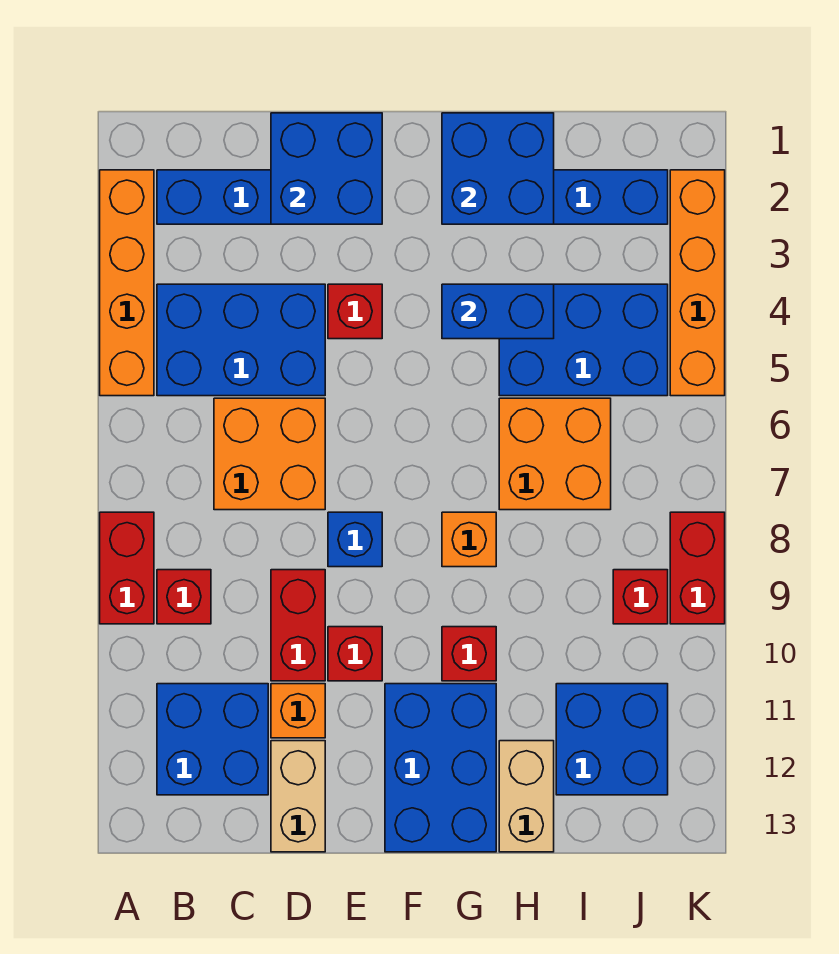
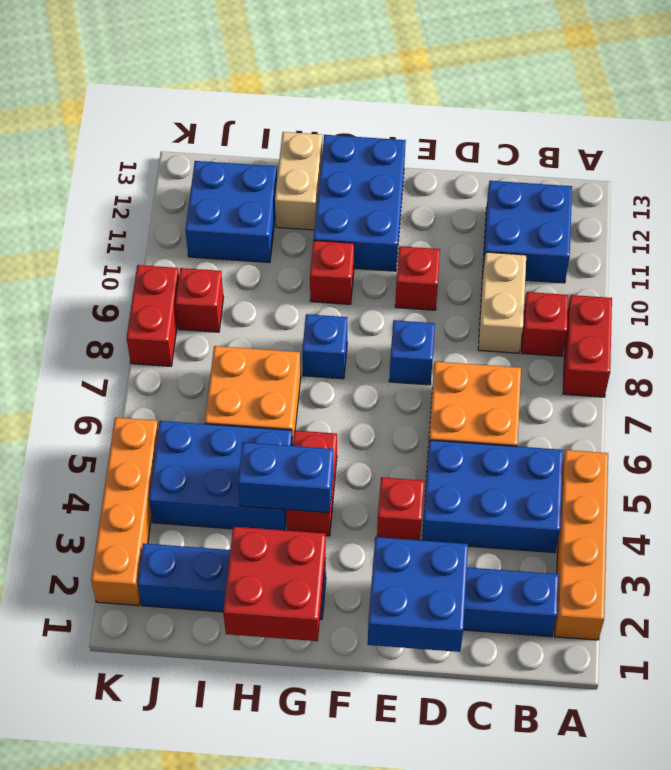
red 1x2 brick [271,570,325,681] -> red 1x2 brick moved to [286,430,337,536]
orange 1x1 brick [271,684,325,738] -> none
tan 1x2 brick [271,741,325,852] -> tan 1x2 brick moved to [478,252,526,353]
blue 2x2 brick [442,113,554,224] -> red 2x2 brick [223,527,326,641]
orange 1x1 brick [442,512,496,567] -> blue 1x1 brick [302,314,348,379]

